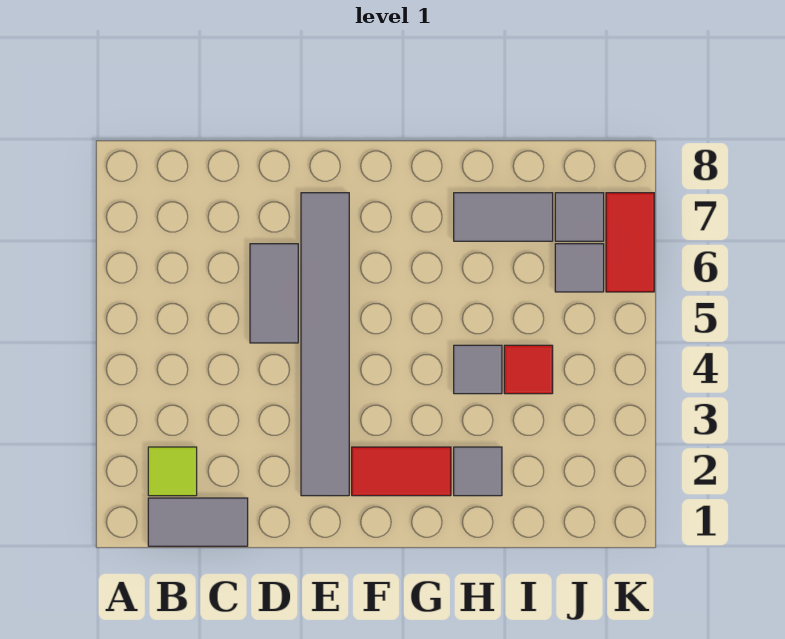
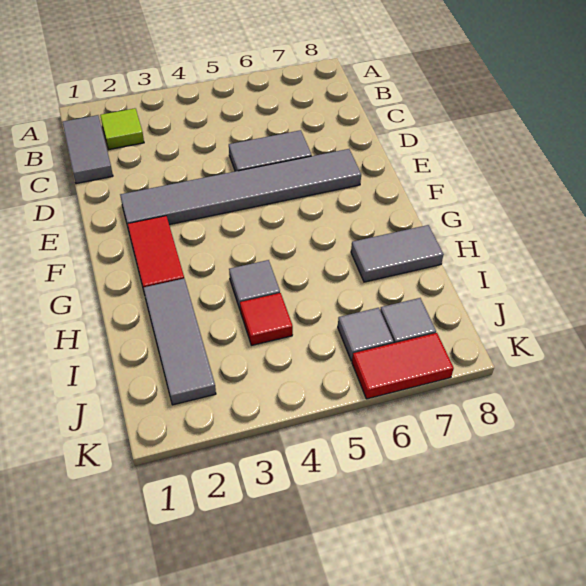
grey 1x1 tile [454,447,502,496] -> grey 1x3 tile [143,278,216,405]
grey 1x2 tile [454,193,553,241] -> grey 1x2 tile turned to [351,225,444,282]

